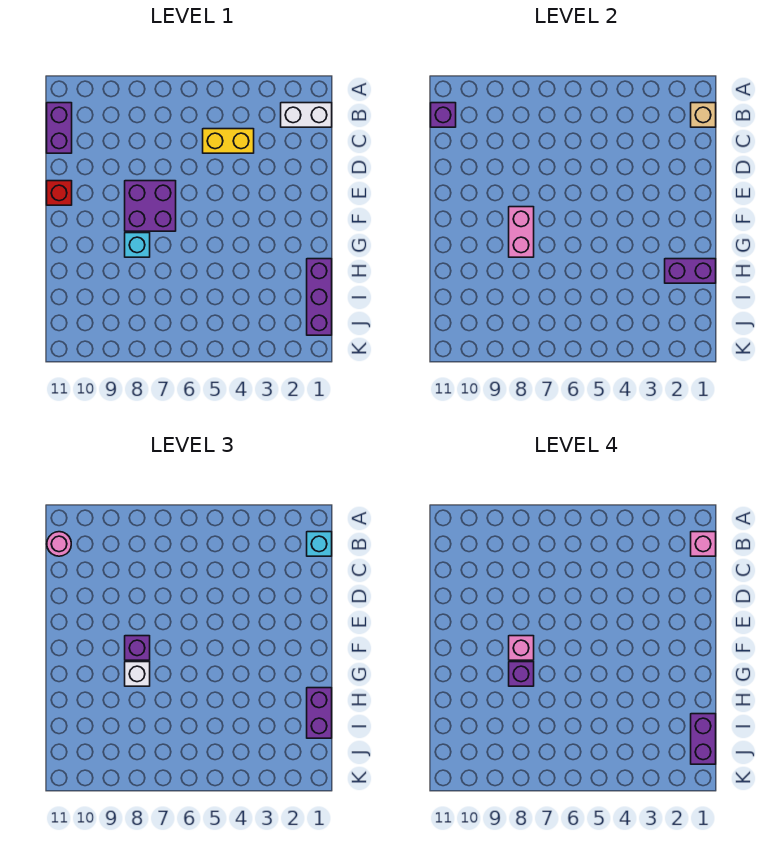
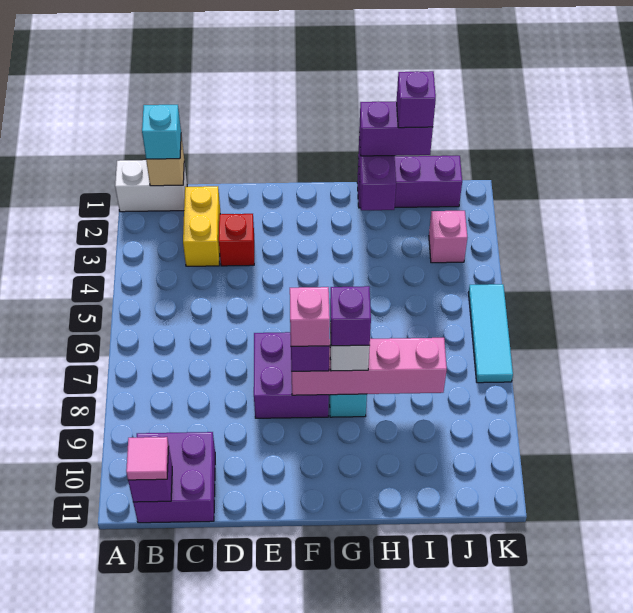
white 1x2 brick [281,103,332,127] -> white 1x2 brick turned to [115,160,187,212]
pink 1x1 brick [691,532,716,556] -> pink 1x1 brick moved to [429,211,467,263]
purple 1x2 brick [47,103,72,153] -> purple 2x2 brick [133,432,215,523]
pink 1x1 round brick [47,532,71,556] -> pink 1x1 tile [126,437,169,480]
yellow 1x2 brick [203,129,254,153] -> yellow 1x2 brick moved to [183,186,220,266]
red 1x1 brick [47,181,72,205] -> red 1x1 brick moved to [219,214,254,266]
pink 1x2 brick [509,207,534,257] -> pink 1x4 brick [292,338,447,395]
purple 1x2 brick [691,714,716,764] -> purple 1x1 brick [397,71,436,128]
none -> cyan 1x3 tile [468,284,513,383]

